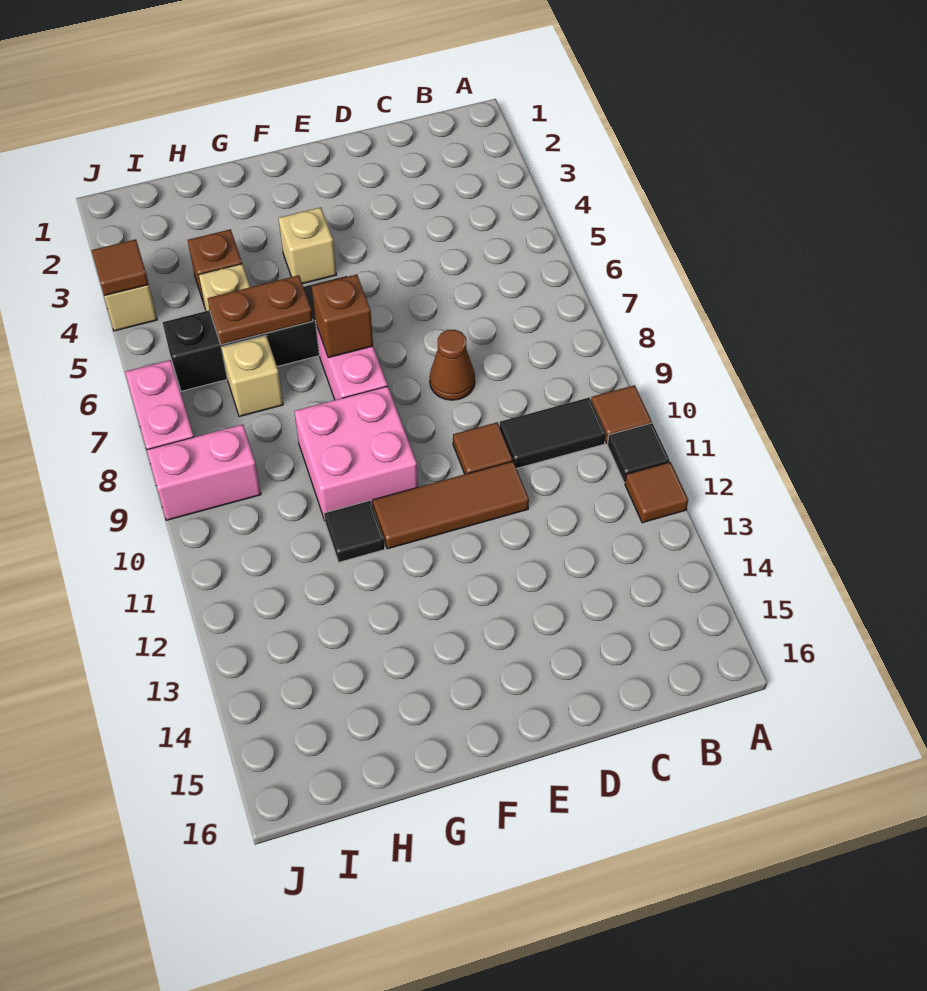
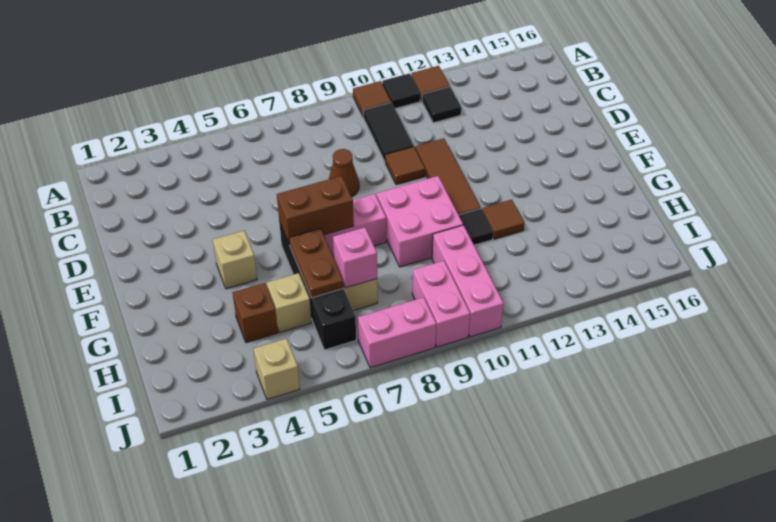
none -> black 1x1 tile [422,87,461,123]
brown 1x1 brick [312,275,373,358] -> brown 1x2 brick [277,176,354,244]
none -> pink 1x1 brick [333,227,377,288]
none -> pink 1x3 brick [432,225,504,337]
brown 1x1 tile [92,239,149,296] -> brown 1x1 tile moved to [482,200,524,239]

